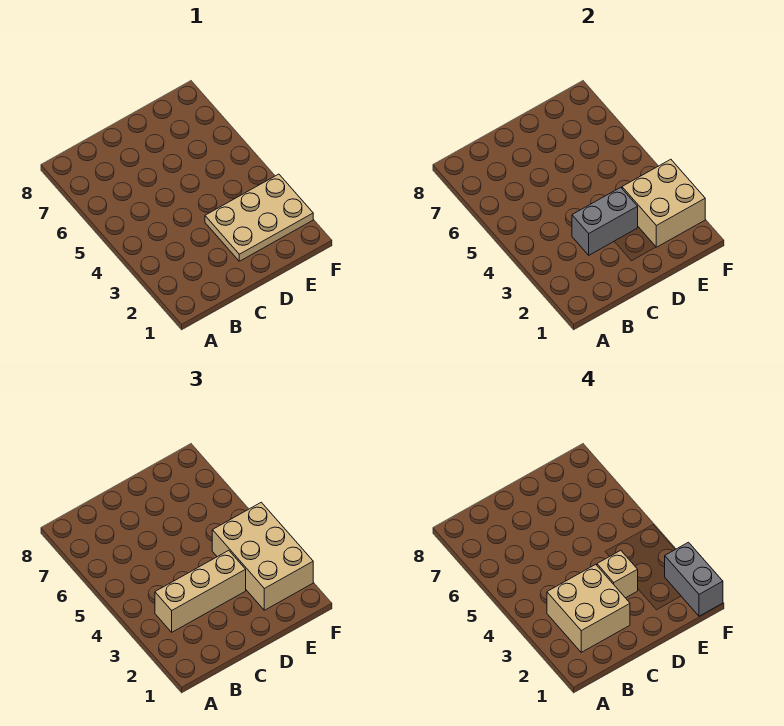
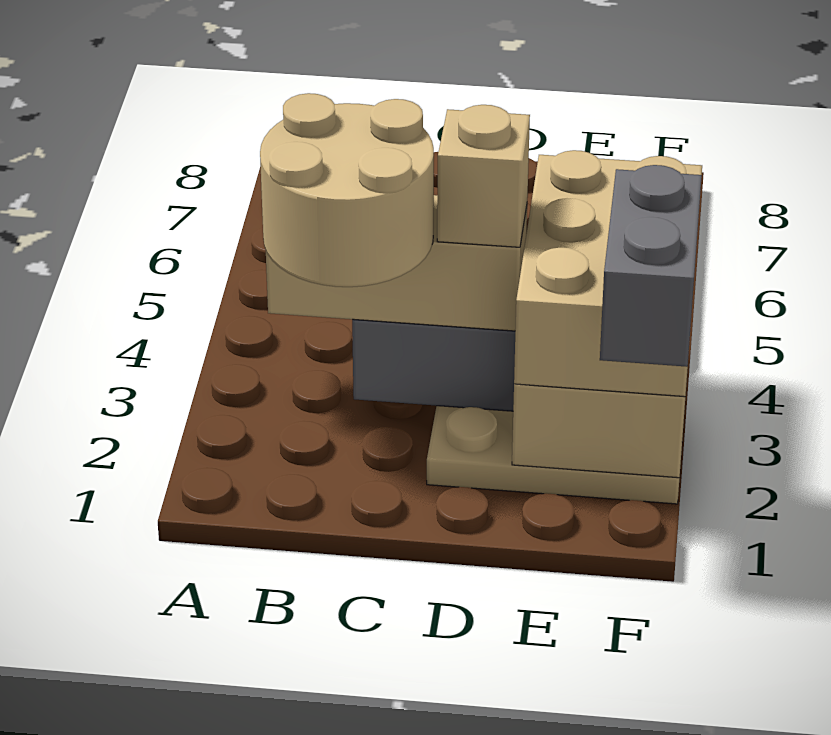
tan 2x2 brick [547,564,630,652] -> tan 2x2 round brick [260,93,434,287]

